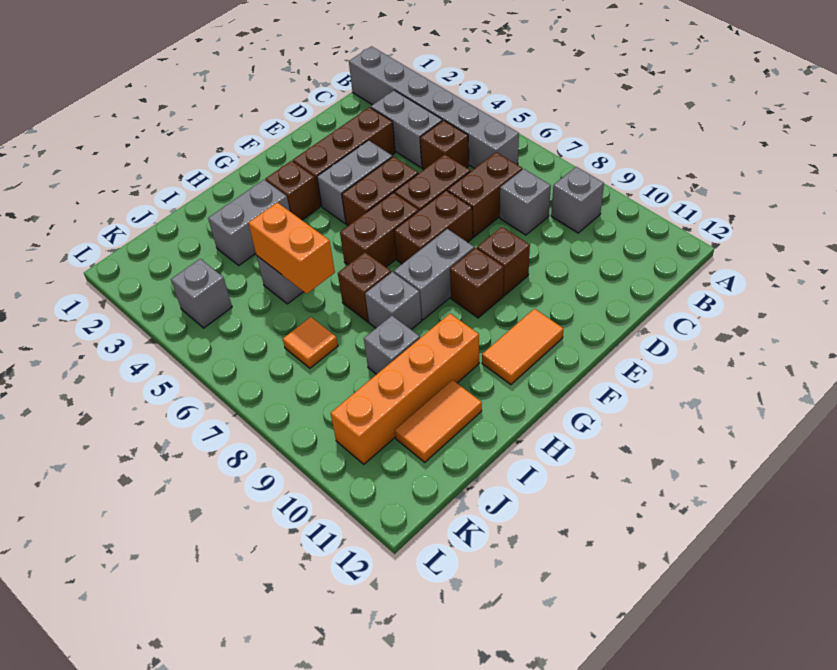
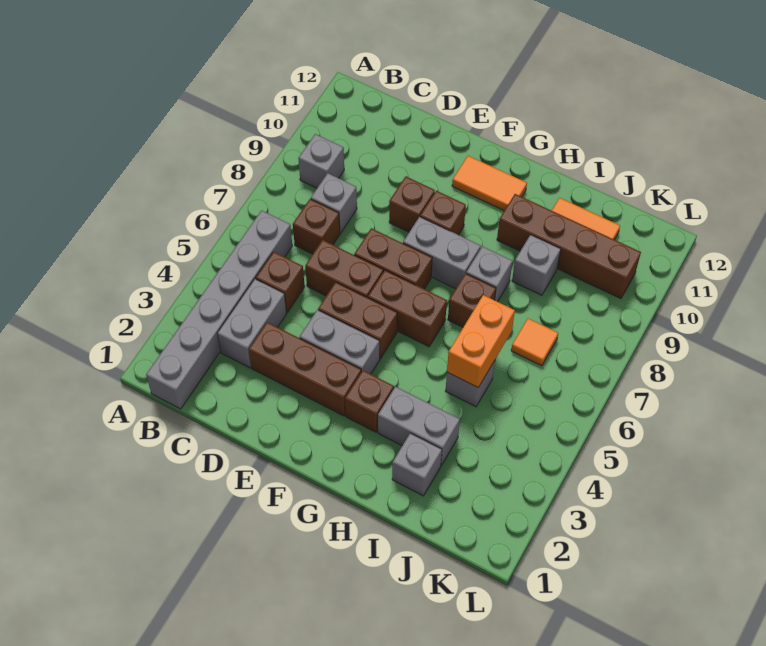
brown 1x2 brick [447,152,522,237] -> brown 1x1 brick [293,199,340,254]
orange 1x4 brick [331,314,479,464] -> brown 1x4 brick [497,194,641,299]
grey 1x1 brick [171,259,232,328] -> grey 1x1 brick moved to [392,433,442,496]

